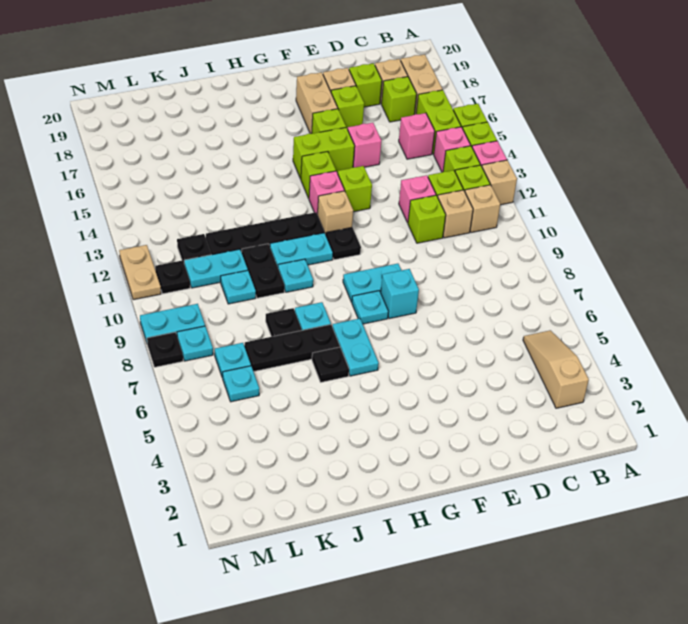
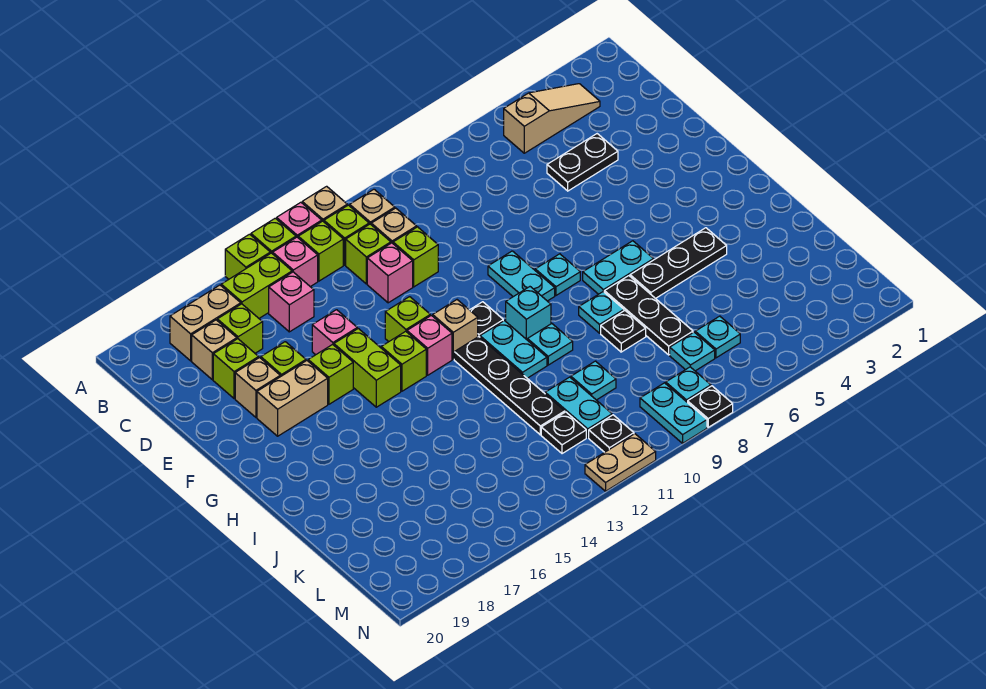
tan 1x3 slope [523,330,589,408] -> tan 1x3 slope turned to [504,84,600,153]
cyan 1x1 brick [381,269,419,319] -> cyan 1x1 brick moved to [506,287,551,340]
black 1x1 plate [312,347,349,382] -> black 1x3 plate [630,228,727,299]
black 1x2 plate [242,244,285,298] -> black 1x2 plate moved to [547,134,618,191]

